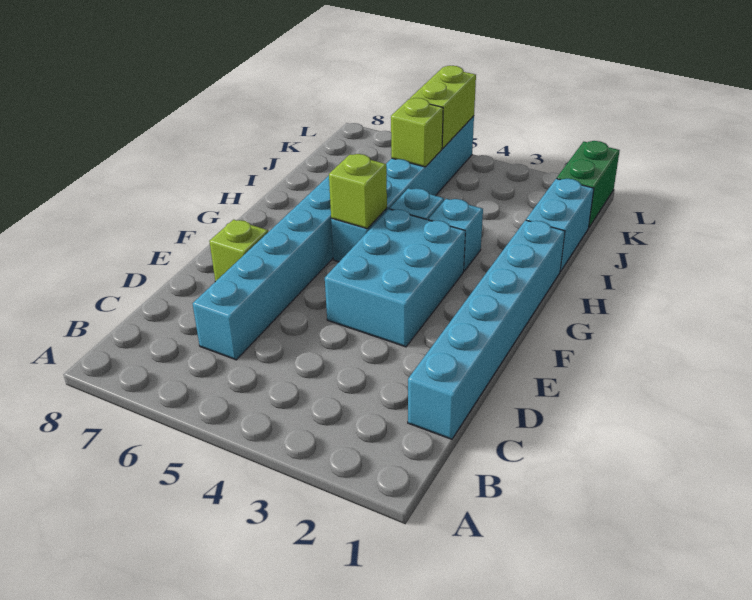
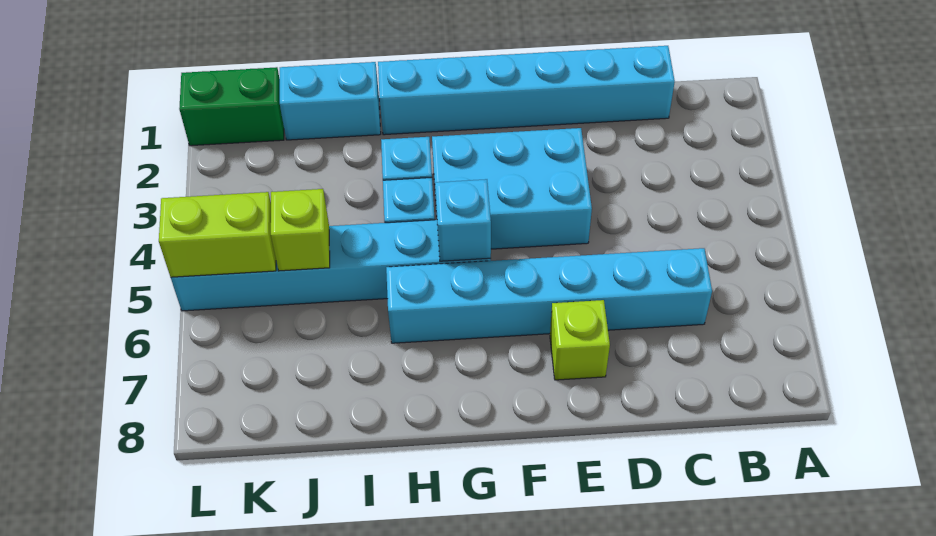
lime 1x1 brick [329,154,387,229] -> cyan 1x1 brick [435,179,491,261]

